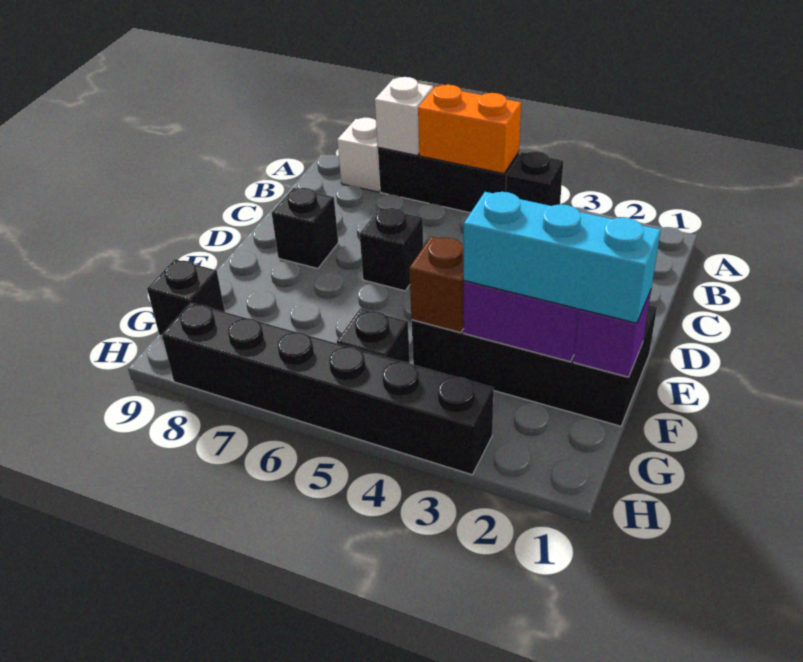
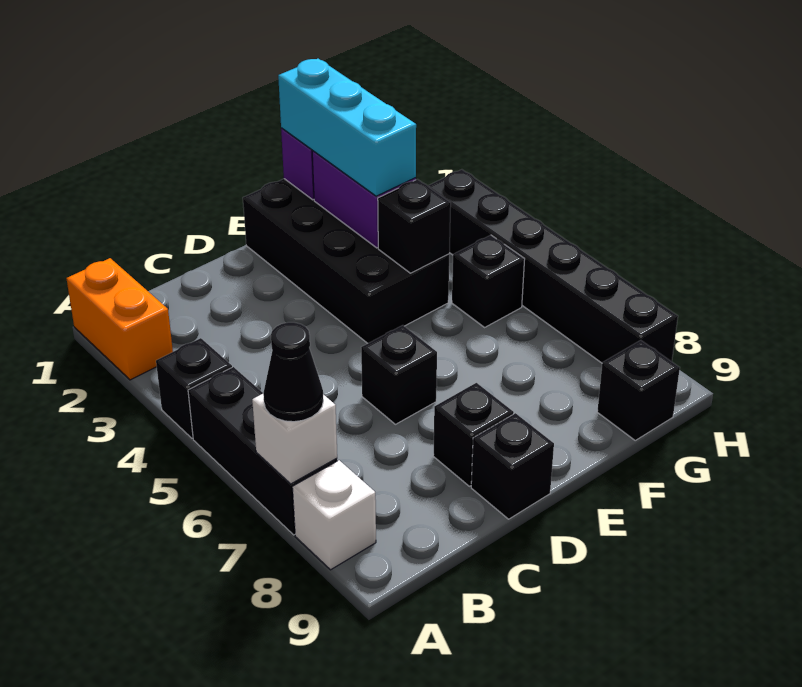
orange 1x2 brick [418,85,521,174] -> orange 1x2 brick moved to [66,258,173,380]
none -> black 1x1 cone [263,322,323,422]
none -> black 1x1 brick [471,413,554,519]
brown 1x1 brick [409,237,464,333] -> black 1x1 brick [378,179,451,273]

